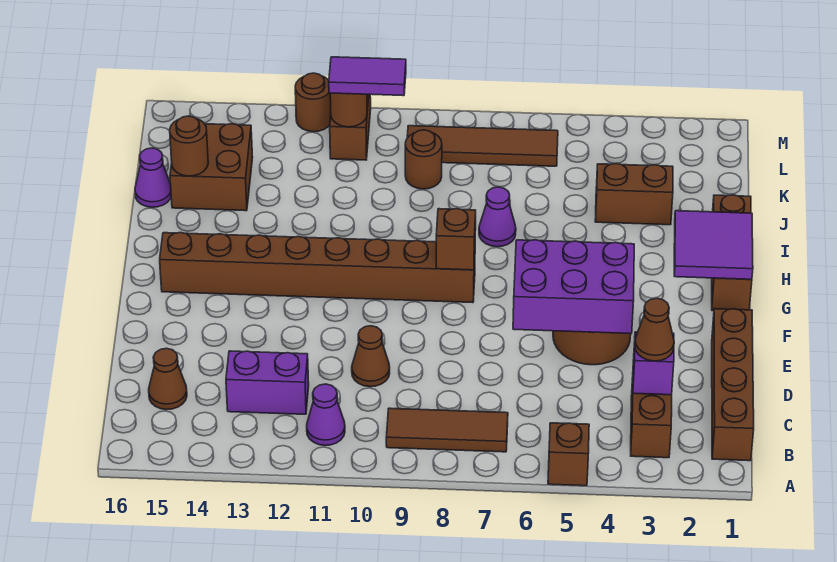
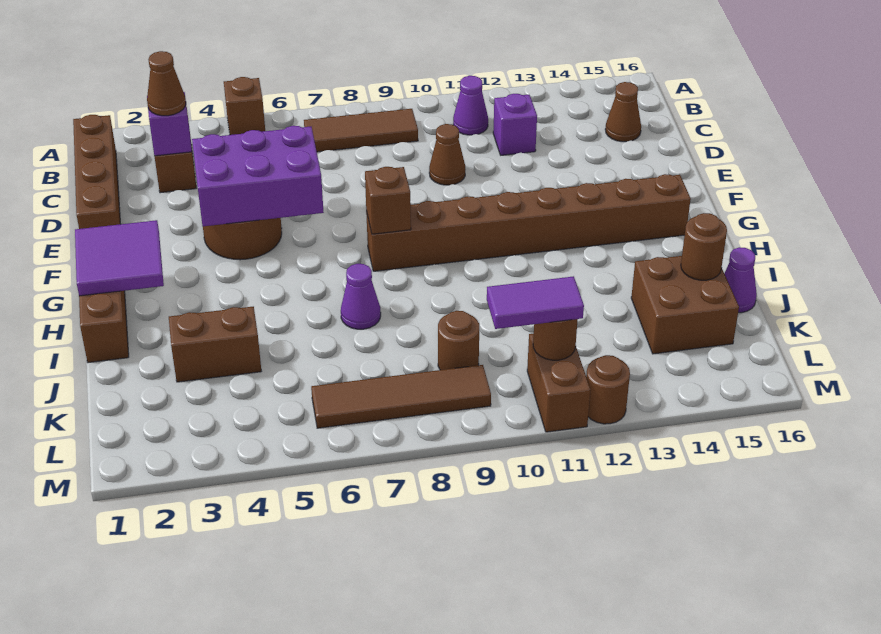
purple 1x2 brick [226,351,309,414] -> purple 1x1 brick [493,94,537,155]

